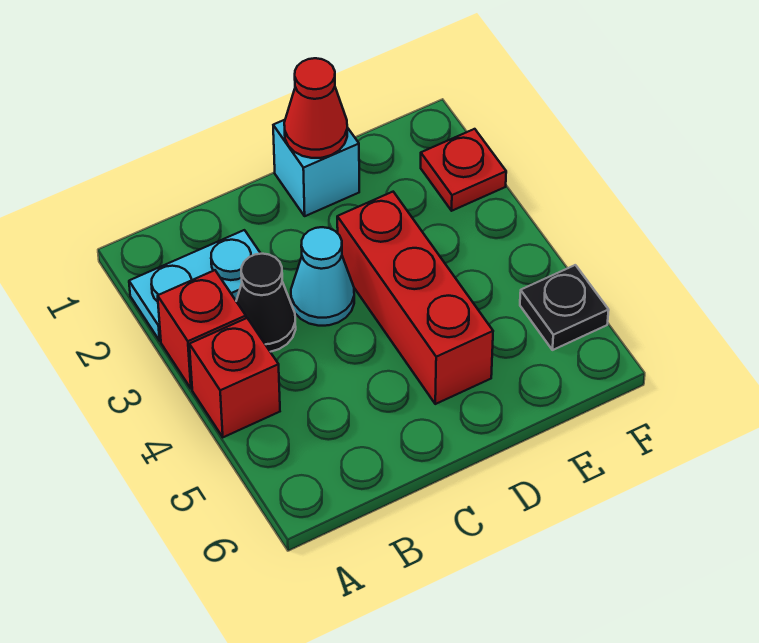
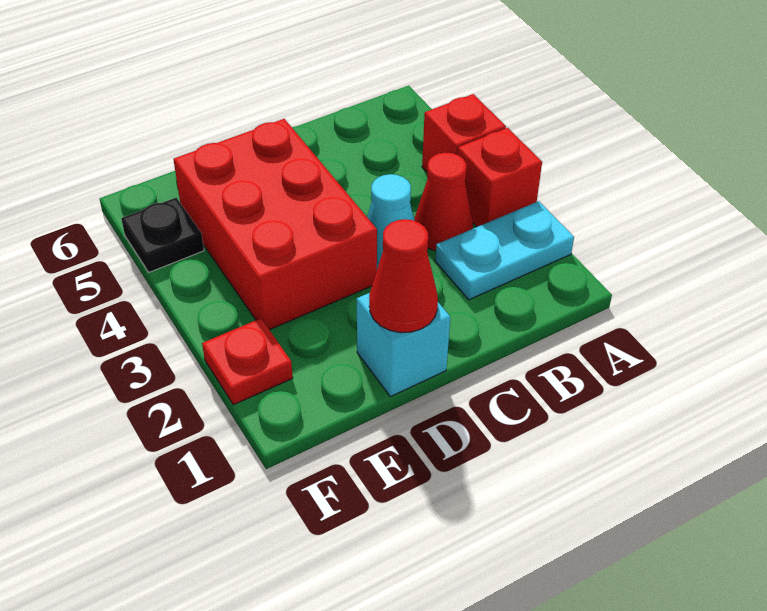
black 1x1 cone [236,254,296,352] -> red 1x1 cone [414,153,473,251]
red 1x3 brick [337,192,493,404] -> red 2x3 brick [173,119,377,330]

